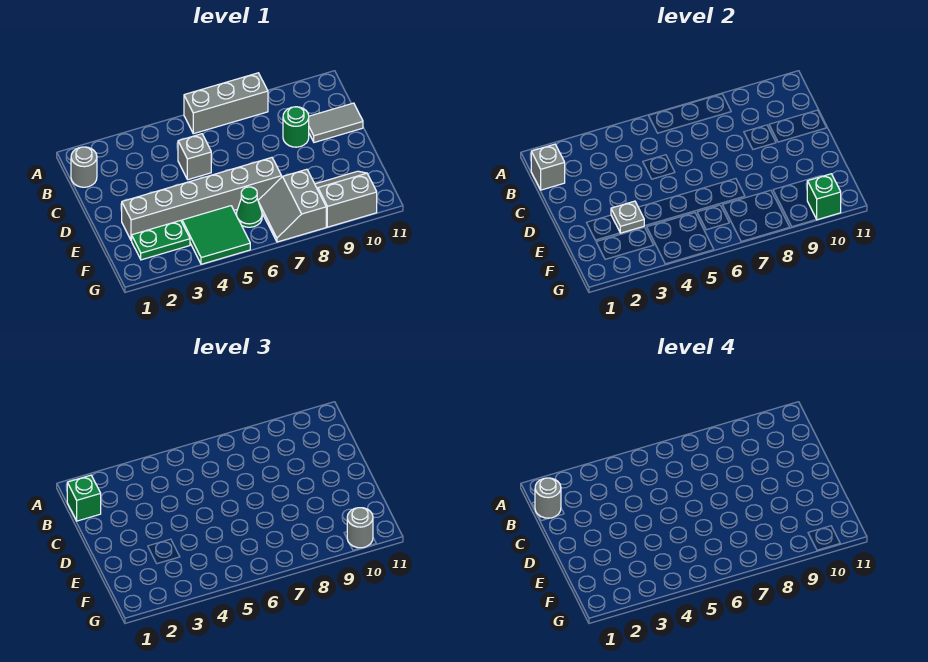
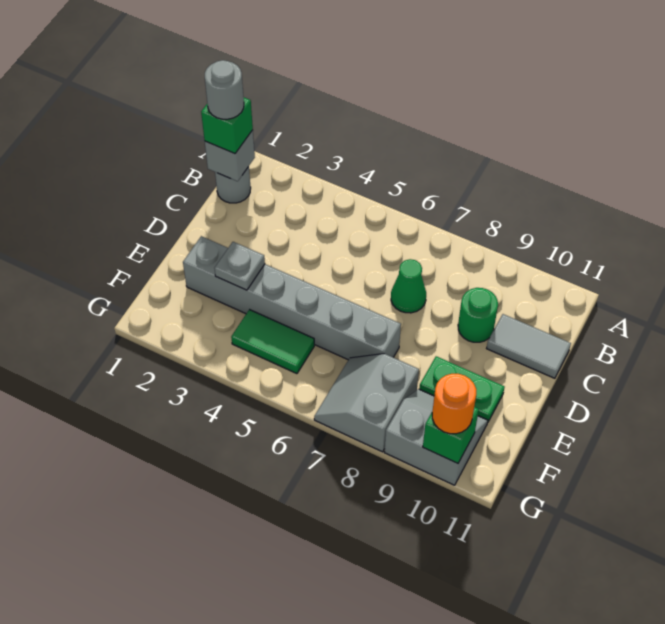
grey 1x3 brick [184,73,268,134] -> none
grey 1x1 brick [178,134,211,180] -> none
green 1x2 plate [132,220,190,260] -> green 1x2 plate moved to [419,356,504,421]
green 2x2 tile [182,206,250,264] -> green 1x2 tile [231,310,314,374]
green 1x1 cone [236,187,262,227] -> green 1x1 cone moved to [391,259,426,313]
grey 1x1 round brick [347,508,373,548] -> orange 1x1 round brick [432,374,476,434]

